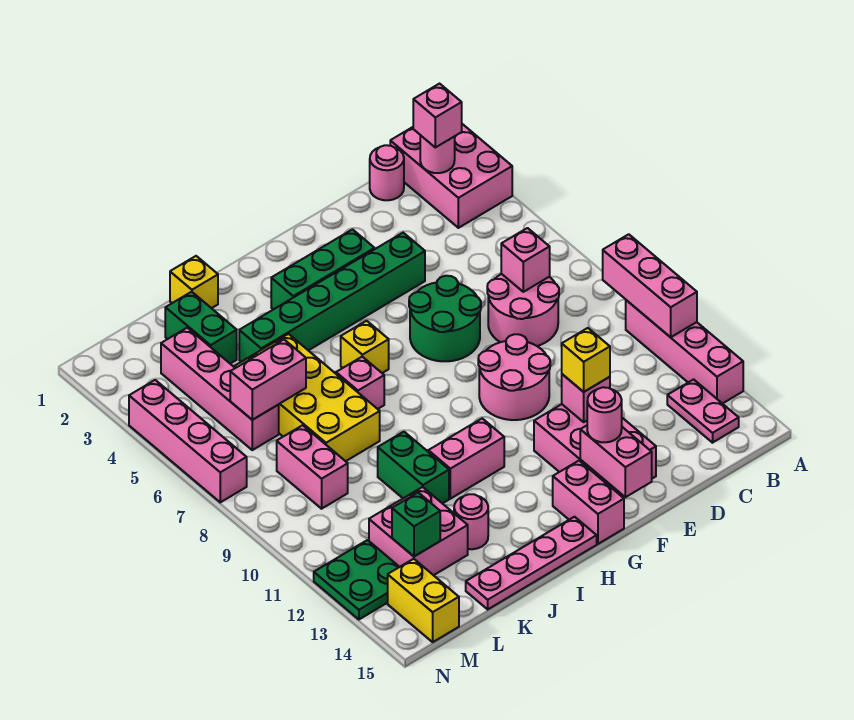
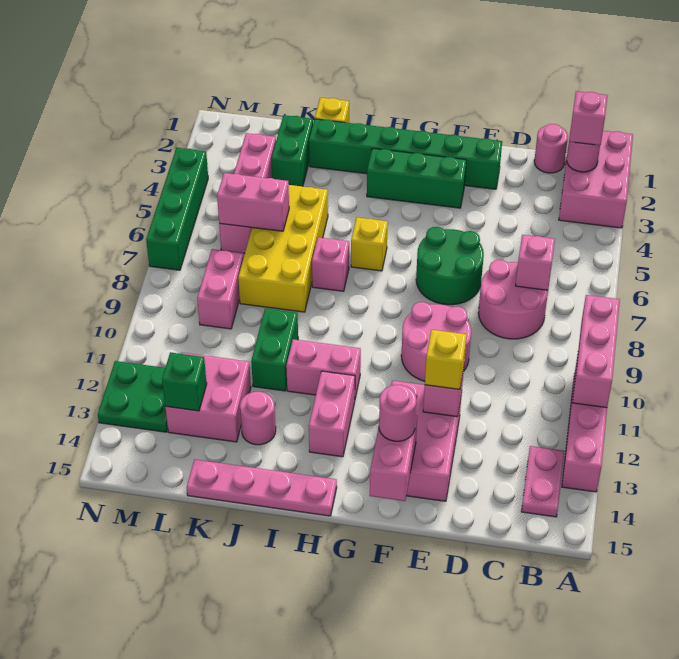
green 1x6 brick [239,233,425,362] -> green 1x6 brick moved to [309,119,502,189]
pink 1x2 brick [553,461,624,544] -> pink 1x2 brick moved to [309,371,355,457]
yellow 1x2 brick [388,559,459,642] -> none
pink 1x4 brick [129,380,247,502] -> green 1x4 brick [146,148,208,270]

